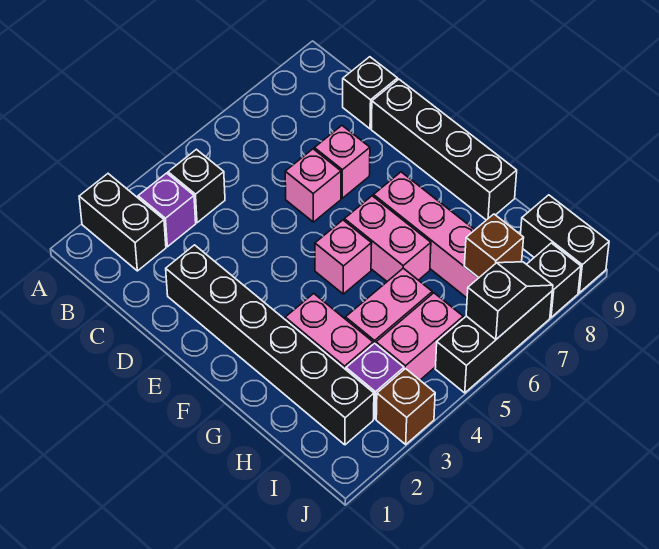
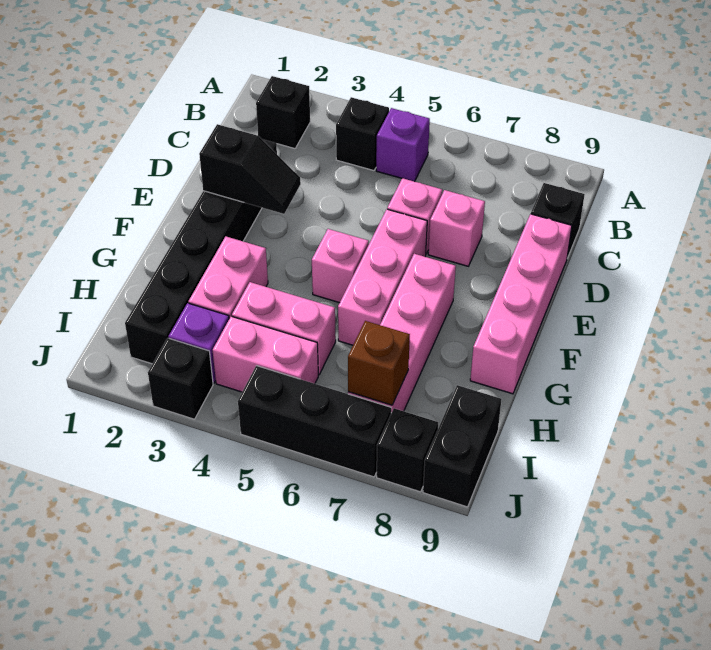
black 1x2 brick [79,174,166,271] -> black 1x1 brick [256,76,310,149]
purple 1x1 brick [138,173,196,247] -> purple 1x1 brick moved to [376,108,430,182]
black 1x4 brick [371,79,517,220] -> pink 1x4 brick [470,214,572,394]
pink 1x2 brick [344,196,431,281] -> pink 1x3 brick [338,209,427,345]
brown 1x1 brick [376,368,435,444] -> black 1x1 brick [148,338,213,419]
black 1x2 slope [466,262,553,339] -> black 1x2 slope moved to [199,124,301,214]

